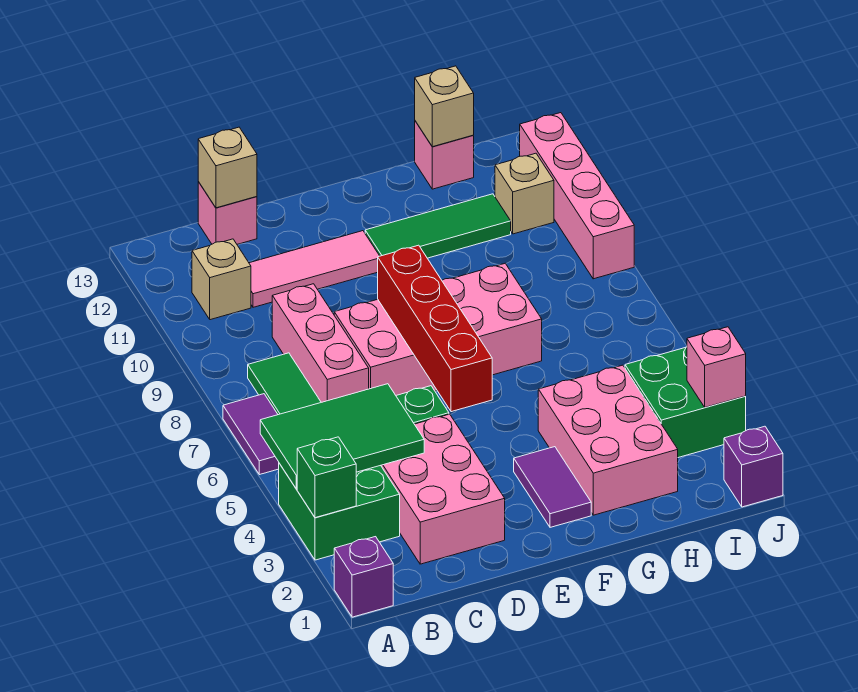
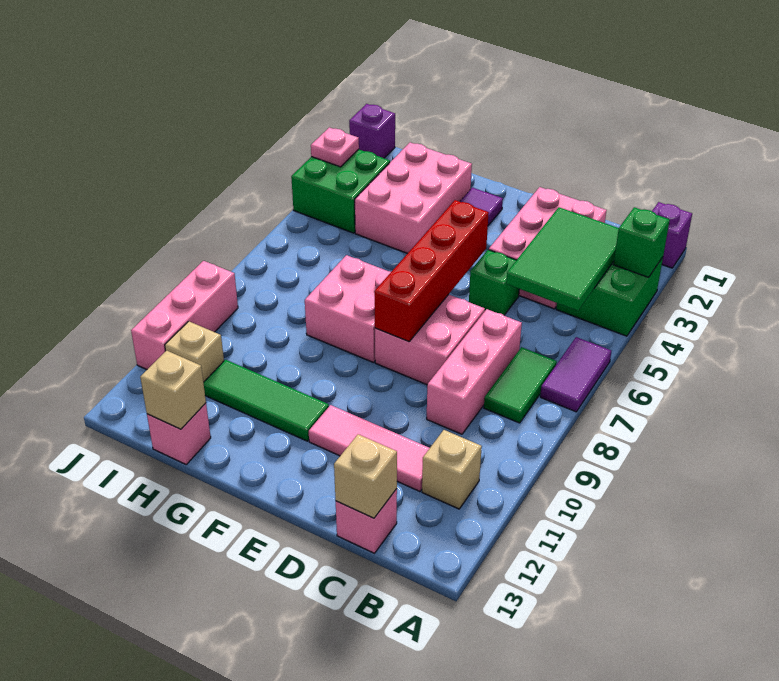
green 2x3 tile [260,384,424,489] -> green 2x3 tile turned to [506,207,619,311]
pink 1x1 brick [687,327,746,407] -> pink 1x1 plate [311,127,359,167]
pink 1x4 brick [520,113,634,279] -> pink 1x3 brick [131,261,238,369]

